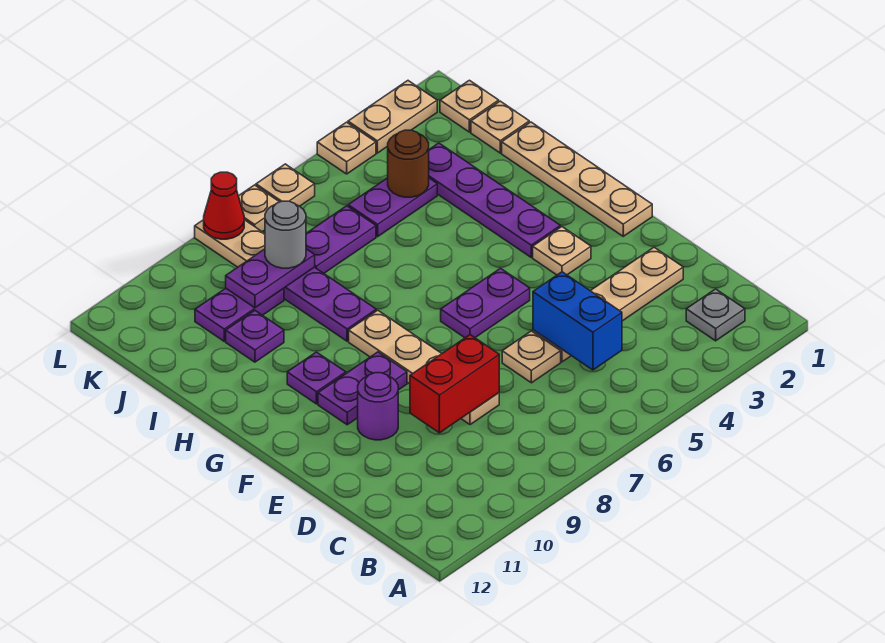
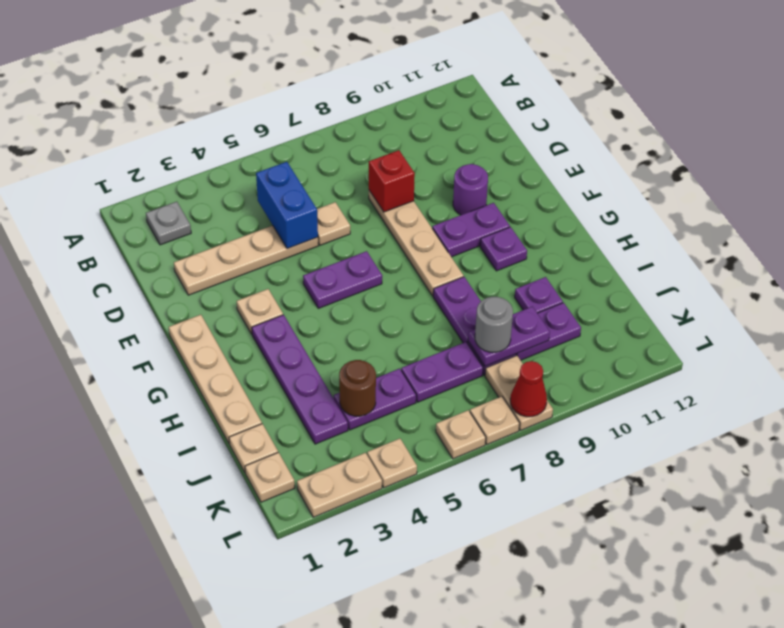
red 1x2 brick [410,335,499,433] -> red 1x1 brick [369,150,415,212]

